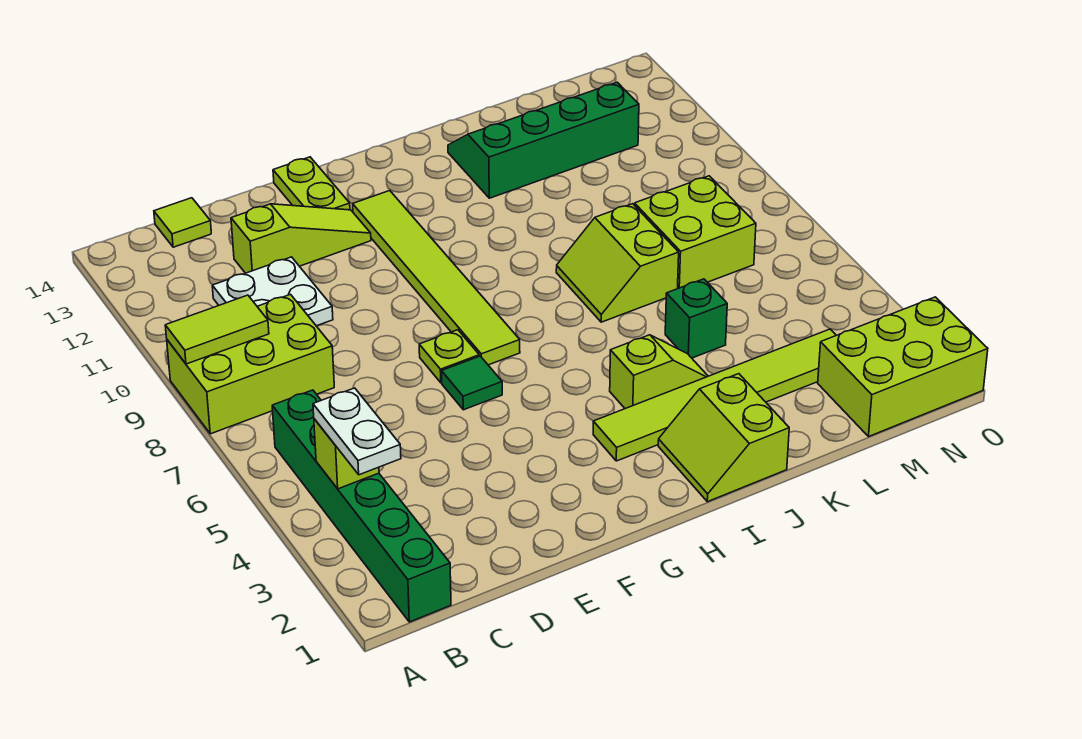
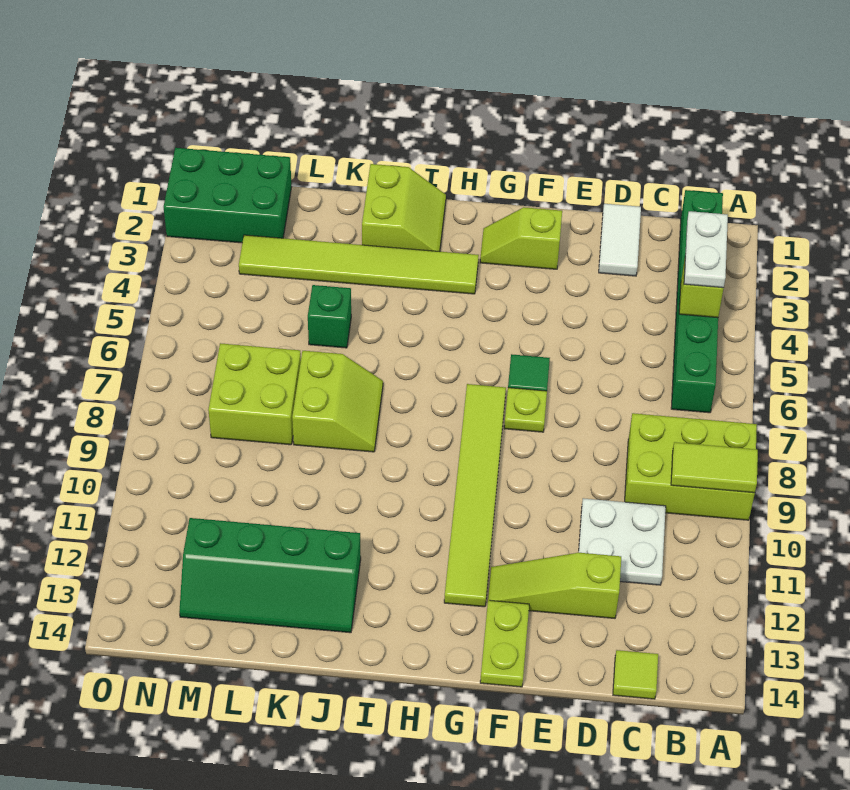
none -> white 1x2 tile [599,204,641,276]
lime 1x2 slope [610,335,708,409] -> lime 1x2 slope moved to [480,207,562,269]
lime 2x3 brick [818,297,988,437] -> green 2x3 brick [164,148,292,243]

